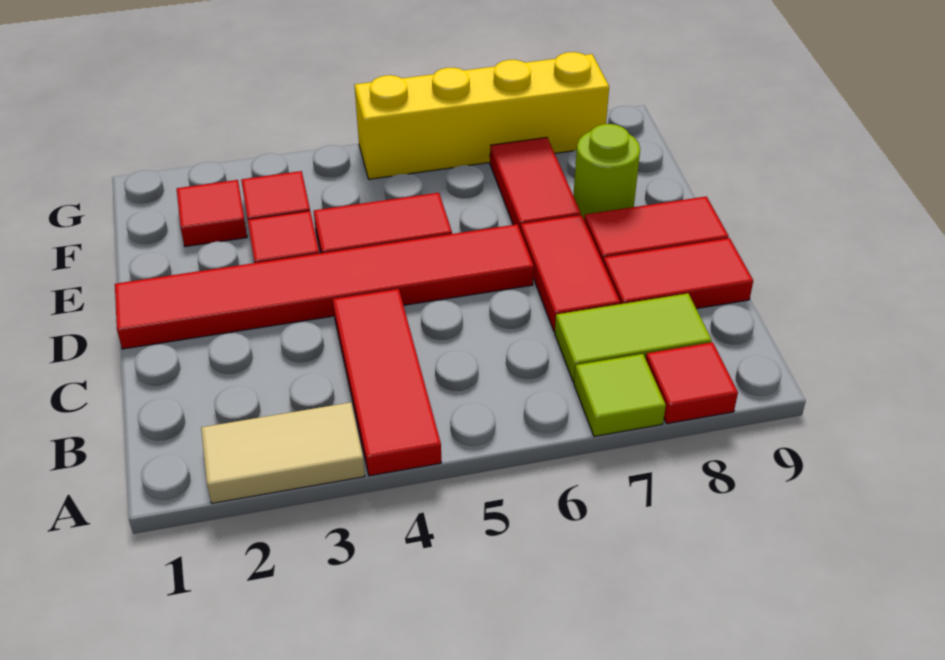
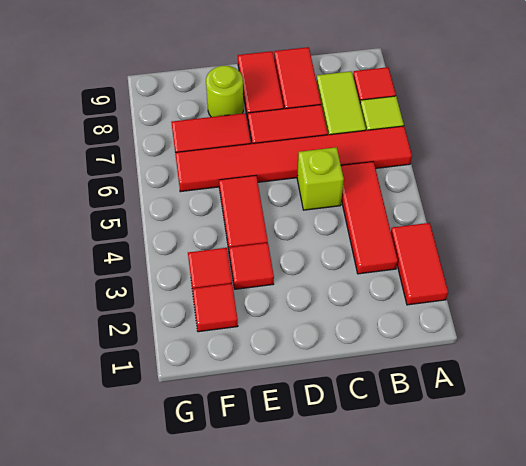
tan 1x2 tile [201,402,365,503] -> red 1x2 tile [391,223,448,305]
red 1x3 tile [333,289,441,476] -> red 1x3 tile turned to [341,162,398,274]
none -> lime 1x1 brick [297,147,344,210]
red 1x6 tile [115,224,534,349] -> red 1x6 tile turned to [175,126,412,192]
yellow 1x4 brick [355,52,609,179] -> none

